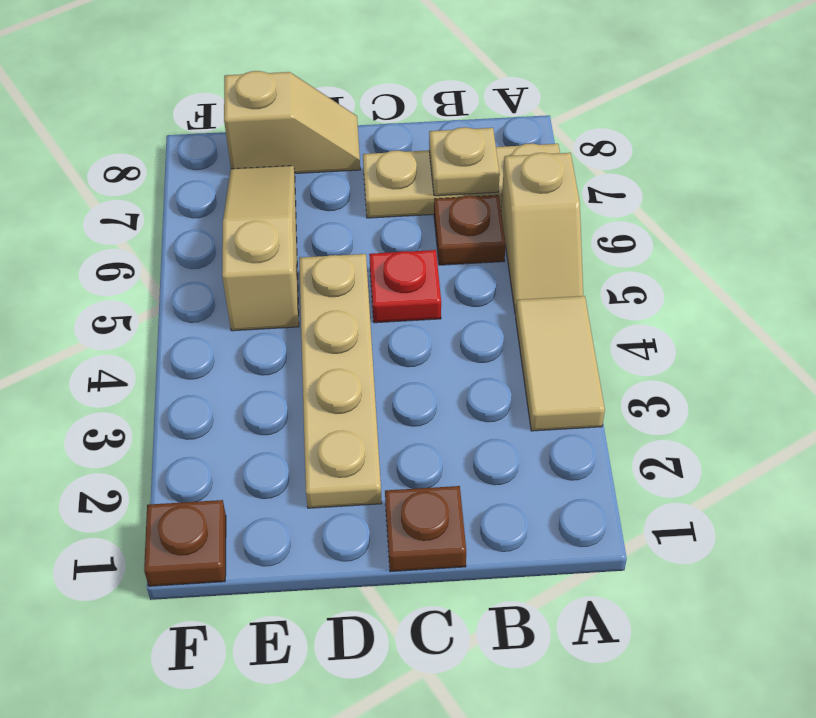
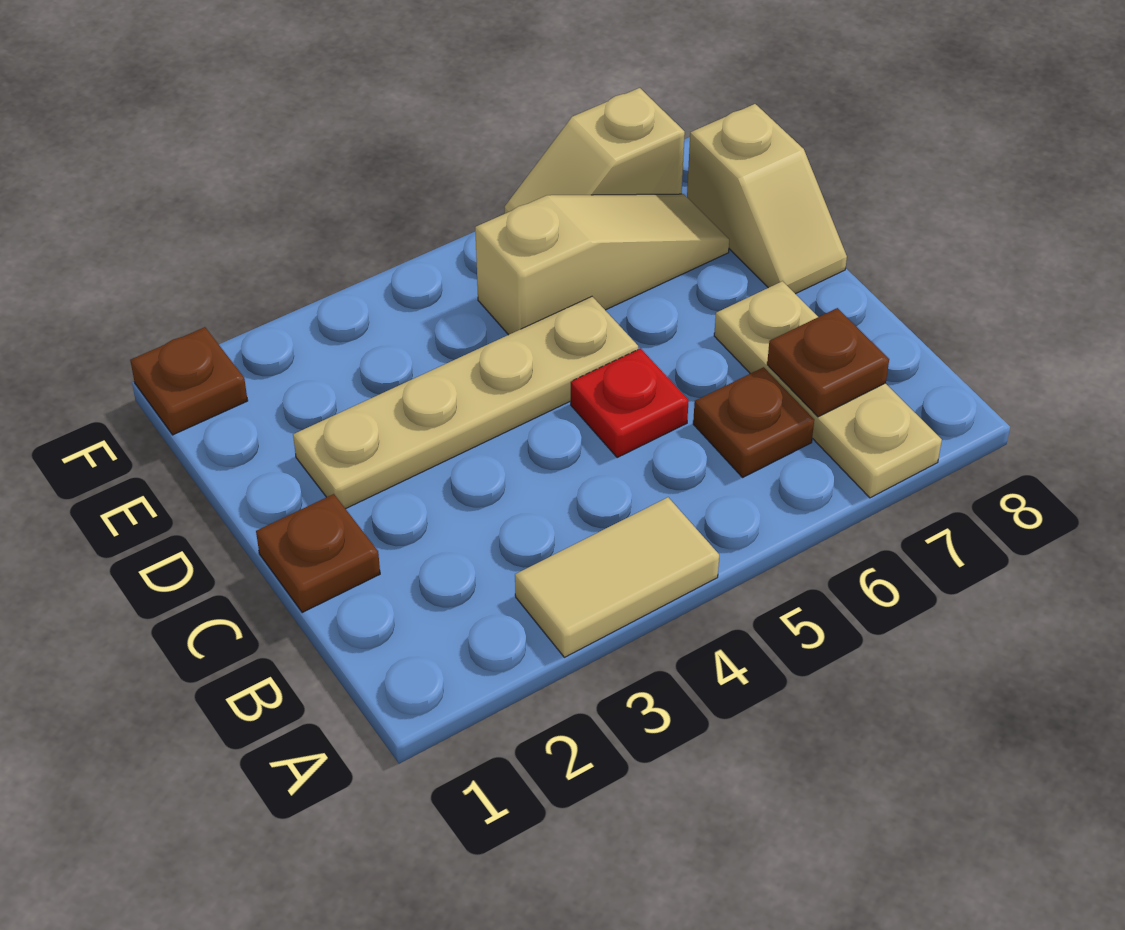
tan 1x2 slope [501,153,583,314] -> tan 1x2 slope moved to [505,88,685,213]
tan 1x1 plate [429,127,500,196] -> brown 1x1 plate [767,308,889,417]

